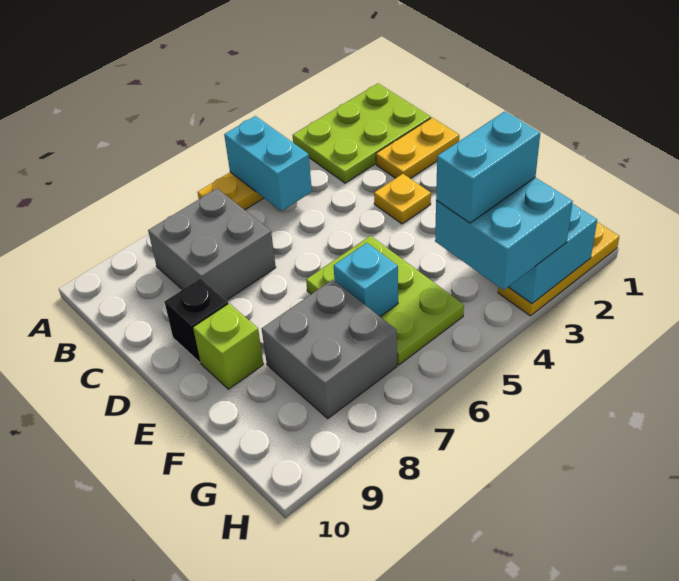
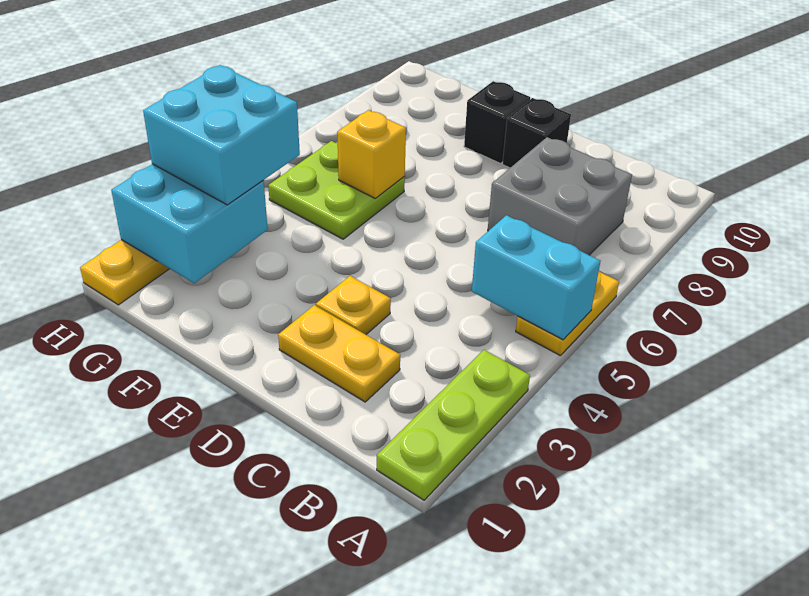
lime 2x3 plate [293,83,431,183] -> lime 1x3 plate [377,350,530,500]
yellow 1x2 plate [376,118,459,179] -> yellow 1x2 plate turned to [278,305,400,402]
lime 2x3 plate [306,236,464,365] -> lime 2x2 plate [268,141,405,239]
lime 1x1 brick [193,304,264,389] -> black 1x1 brick [464,81,530,164]
cyan 1x1 brick [334,243,398,317] -> yellow 1x1 brick [337,110,406,199]
grey 2x2 brick [262,280,397,419] -> none
cyan 1x2 brick [436,111,540,223] -> none

